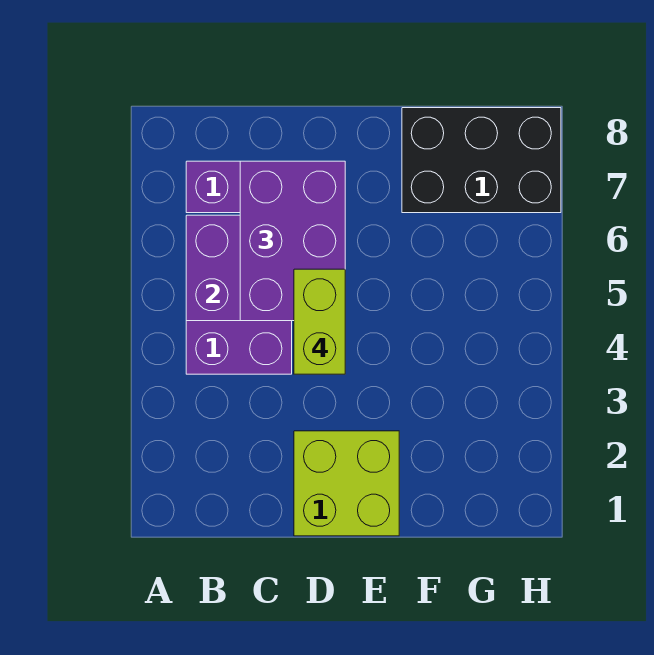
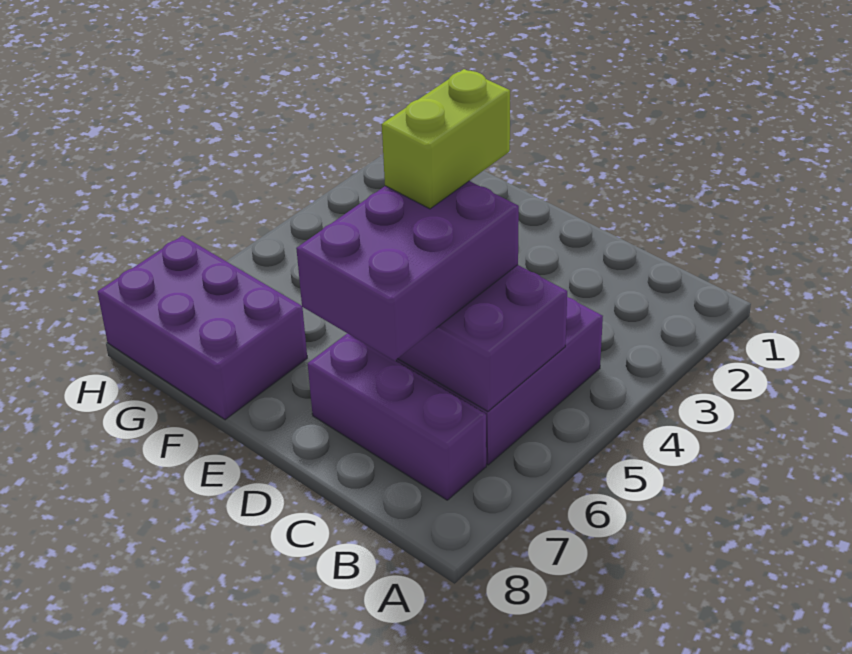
lime 2x2 brick [294,431,399,536] -> none
black 2x3 brick [402,108,561,213] -> purple 2x3 brick [98,236,307,420]

